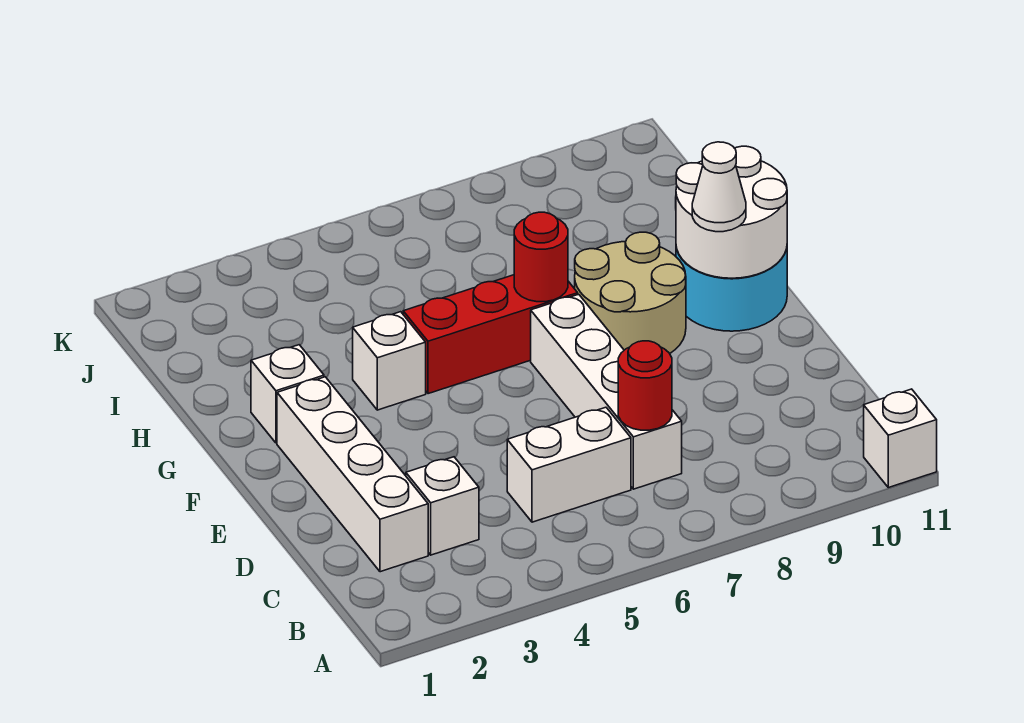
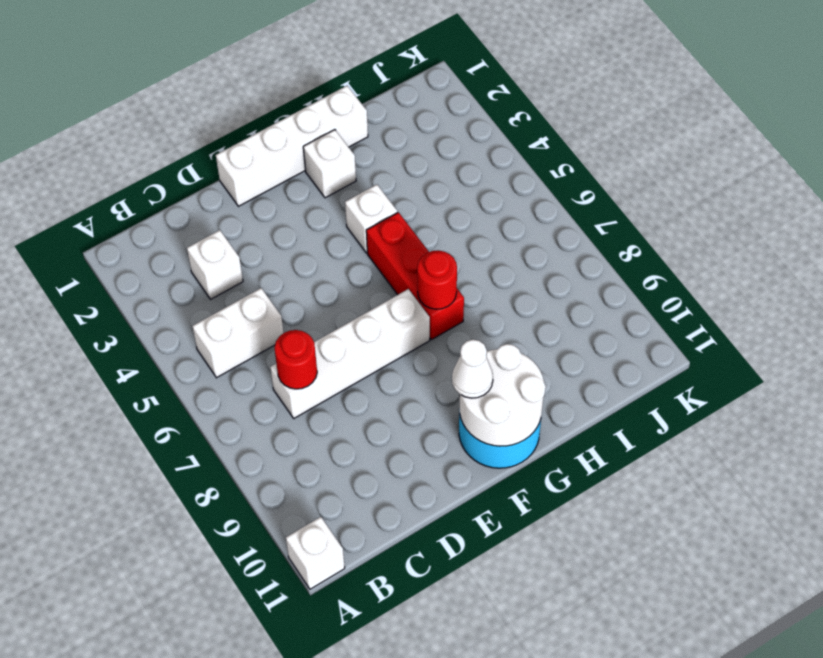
white 1x4 brick [277,377,428,572] -> white 1x4 brick moved to [216,86,368,206]
white 1x2 brick [507,407,631,522] -> white 1x2 brick turned to [192,288,284,378]
tan 2x2 round brick [575,232,686,353] -> none

